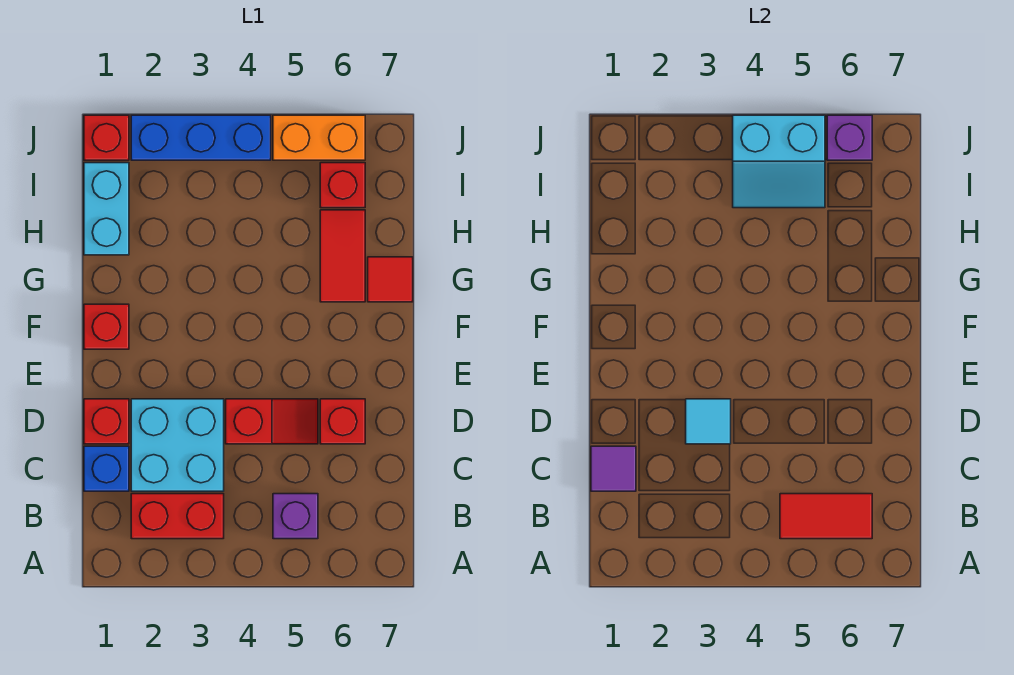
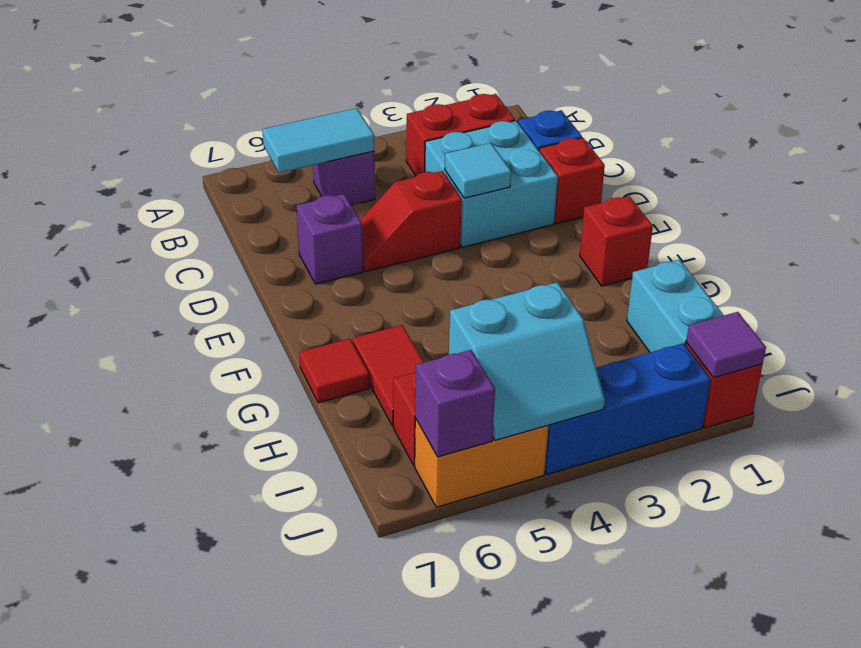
red 1x2 tile [780,494,872,539] -> cyan 1x2 tile [262,108,374,173]
purple 1x1 tile [591,446,636,491] -> purple 1x1 tile moved to [686,312,766,378]
red 1x1 brick [320,399,365,444] -> purple 1x1 brick [297,194,363,284]
cyan 2x2 slope [733,115,825,208] -> cyan 2x2 slope turned to [449,282,605,440]

